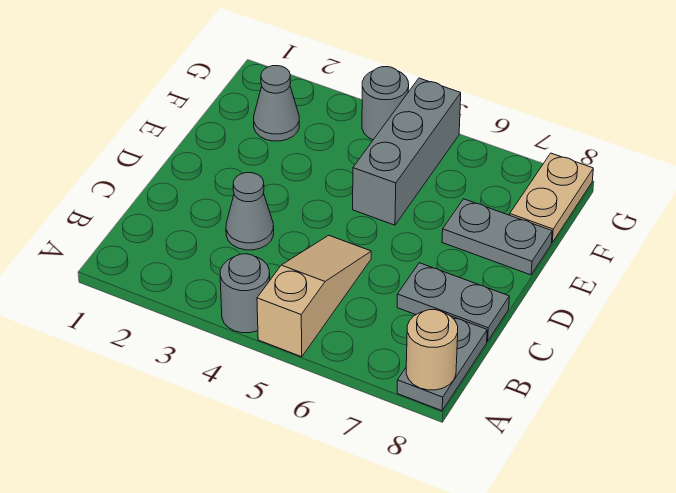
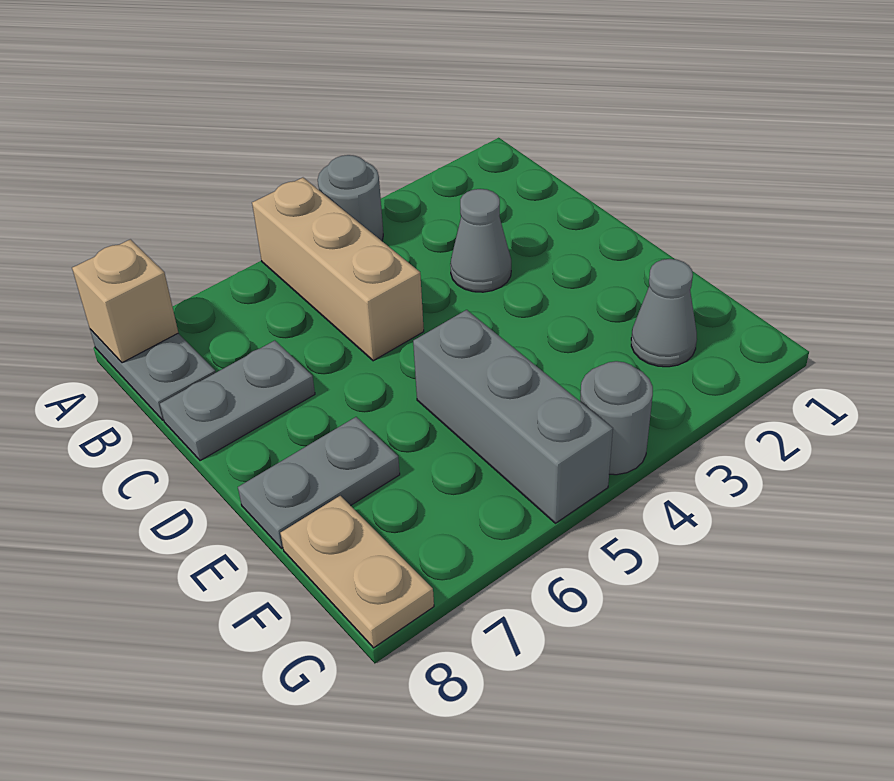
tan 1x3 slope [257,235,371,357] -> tan 1x3 brick [252,178,424,361]
tan 1x1 round brick [406,310,458,390] -> tan 1x1 brick [72,239,178,363]

